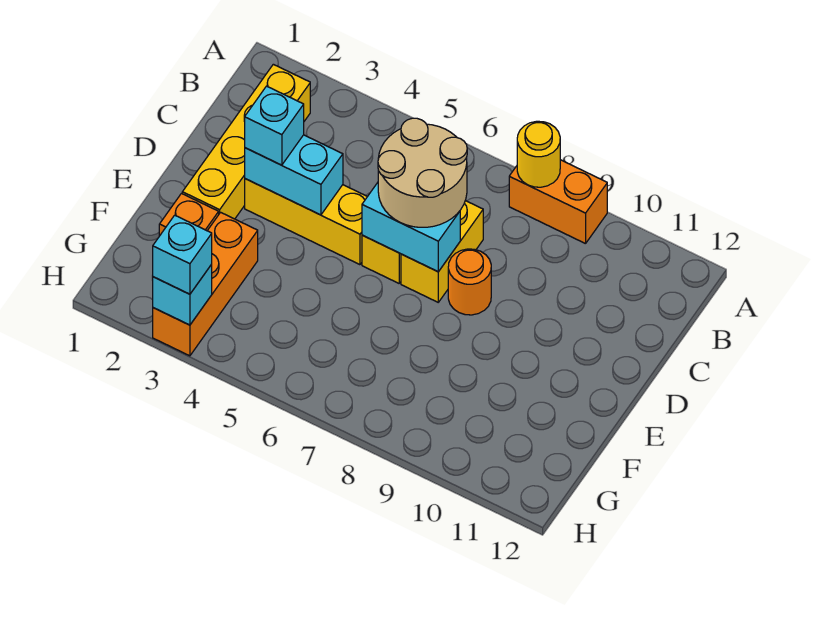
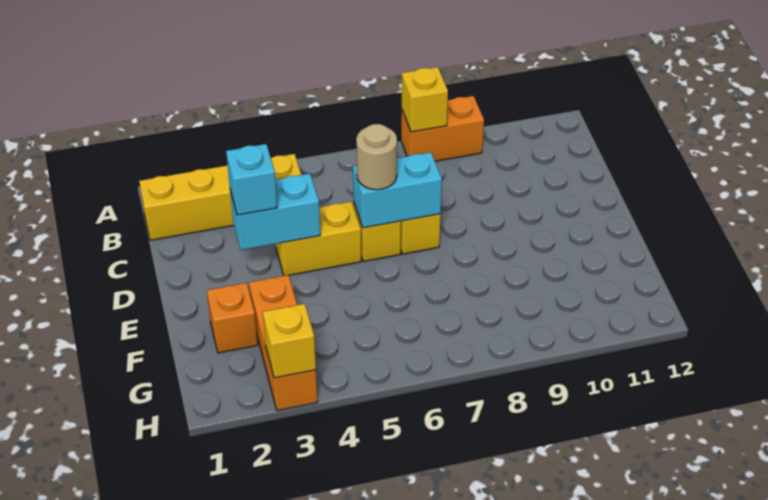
yellow 1x1 round brick [517,121,560,187] -> yellow 1x1 brick [402,67,448,132]
yellow 1x4 brick [182,64,310,219] -> yellow 1x4 brick turned to [139,154,301,240]
tan 2x2 round brick [378,118,467,227] -> tan 1x1 round brick [356,124,397,190]
yellow 1x3 brick [245,179,367,265] -> yellow 1x2 brick [276,202,361,276]
orange 1x1 round brick [448,249,491,315] -> none
cyan 1x1 brick [153,265,212,325] -> yellow 1x1 brick [263,304,316,378]
cyan 1x1 brick [152,215,212,294] -> none

